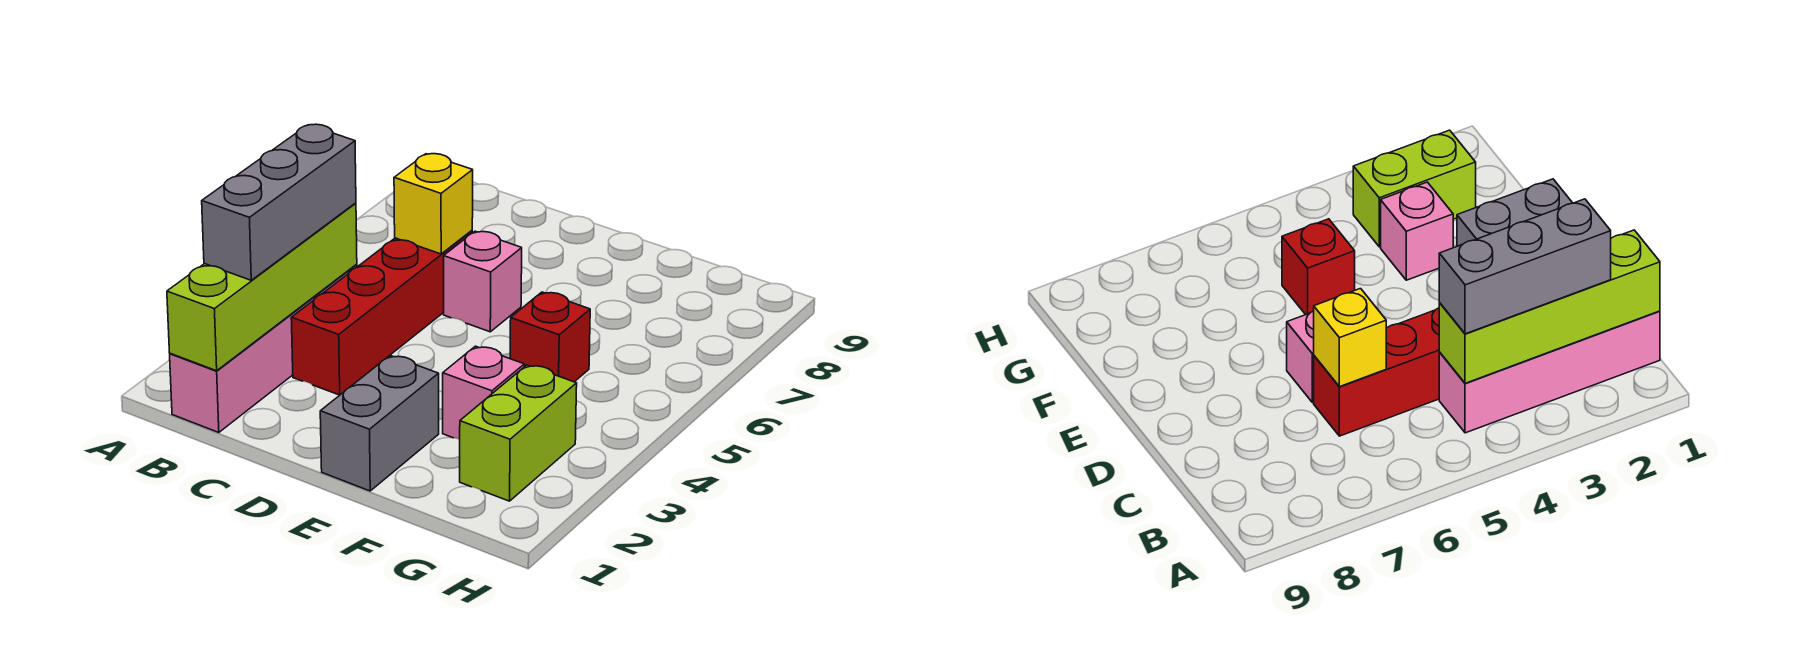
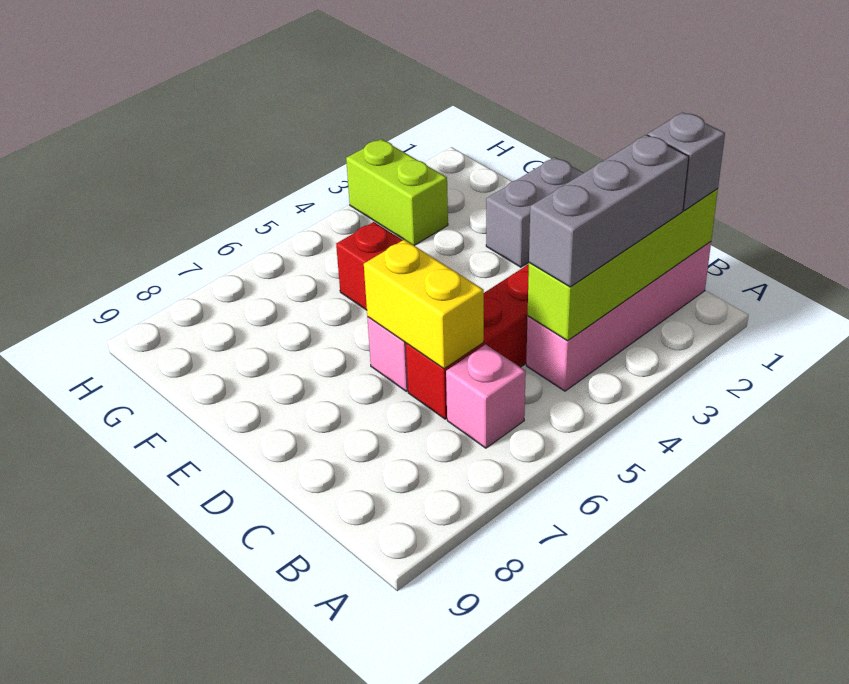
none -> grey 1x1 brick [648,112,725,211]
yellow 1x1 brick [394,154,473,254] -> yellow 1x2 brick [364,240,484,369]
pink 1x1 brick [443,346,524,439] -> pink 1x1 brick moved to [446,344,526,448]
lime 1x2 brick [460,365,577,501] -> lime 1x2 brick turned to [346,139,448,246]

